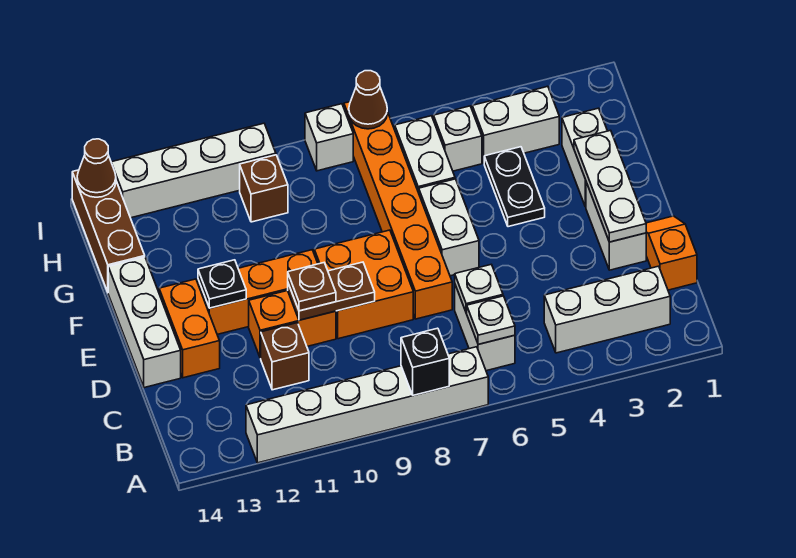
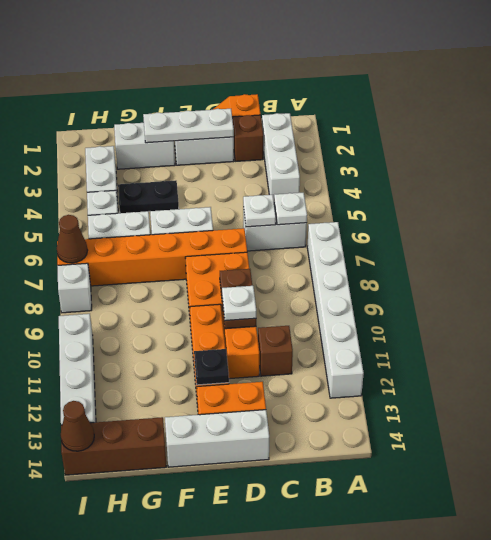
black 1x1 brick [401,328,449,395] -> none
brown 1x1 plate [288,263,336,311] -> white 1x1 plate [222,286,256,321]
brown 1x1 brick [240,155,288,222] -> brown 1x1 brick moved to [233,115,263,161]

